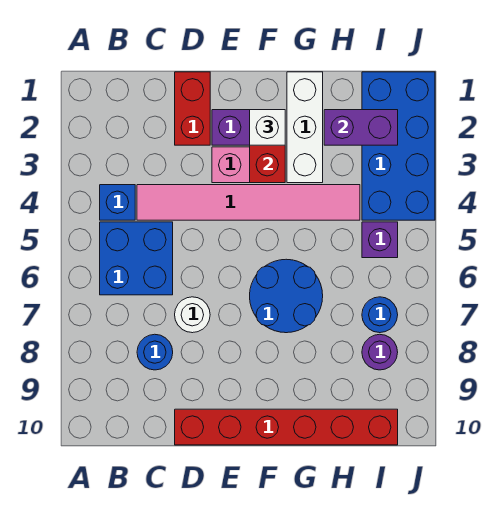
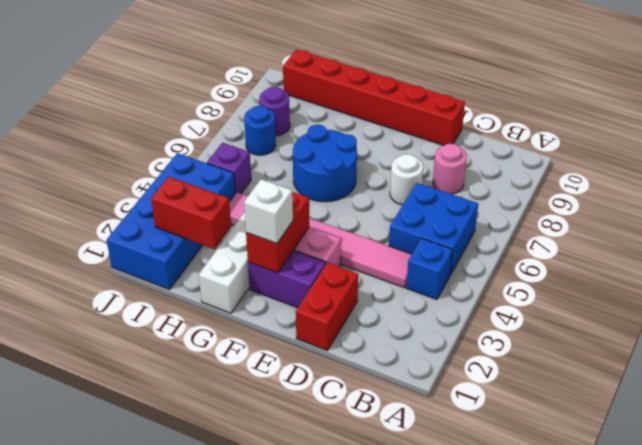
blue 1x1 round brick [137,334,173,370] -> pink 1x1 round brick [433,144,467,194]
purple 1x2 brick [324,110,398,145] -> red 1x2 brick [151,177,231,249]

